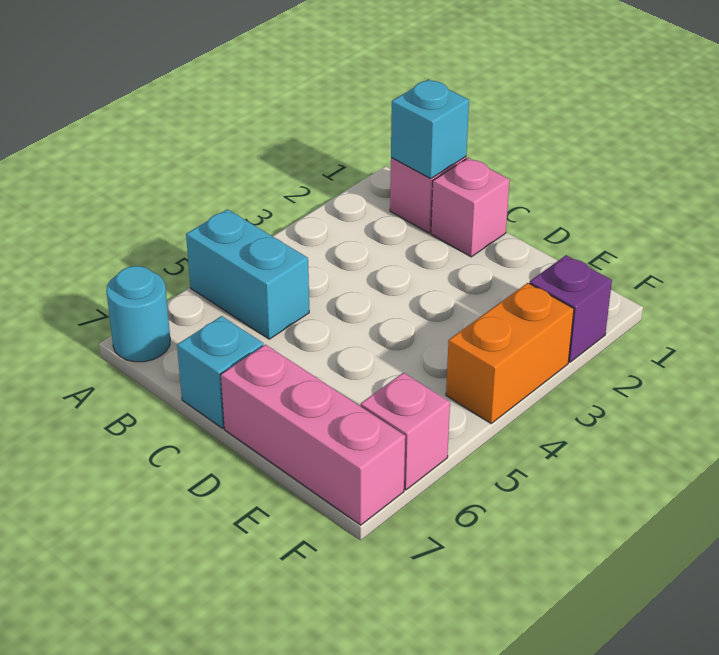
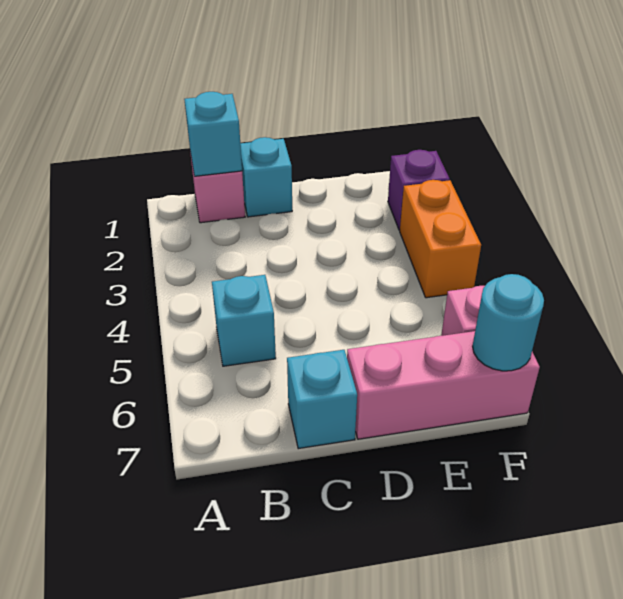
cyan 1x2 brick [186,209,309,339] -> cyan 1x1 brick [212,275,276,366]
cyan 1x1 round brick [106,266,170,362] -> cyan 1x1 round brick moved to [473,274,544,371]
pink 1x1 brick [431,158,510,257] -> cyan 1x1 brick [240,137,292,217]

